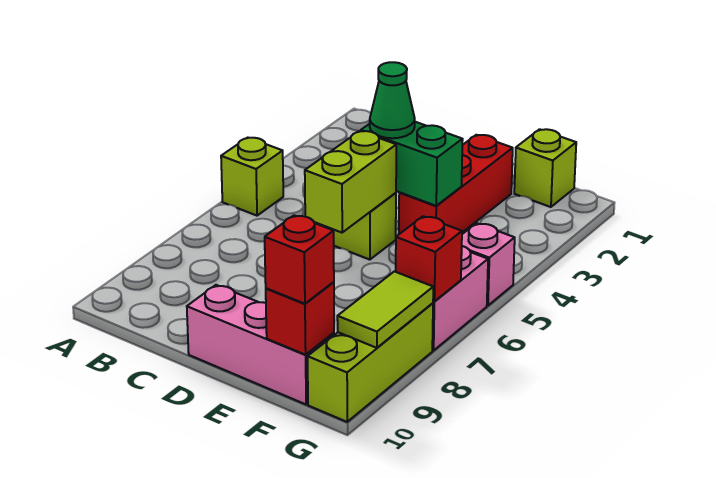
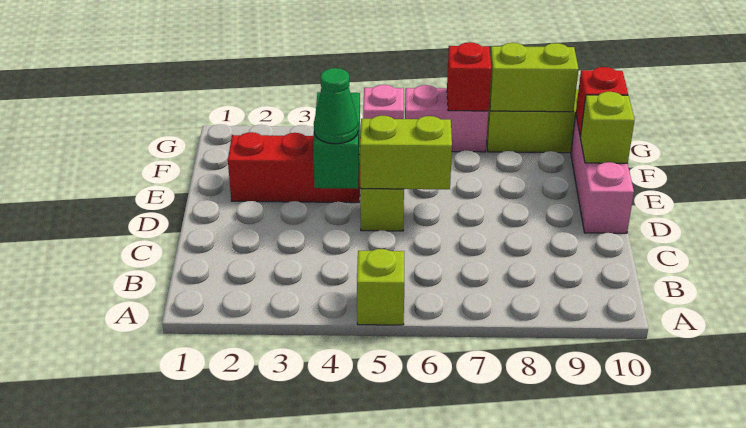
lime 1x1 brick [514,129,576,207] -> lime 1x1 brick moved to [580,92,635,163]
red 1x1 brick [265,215,334,304] -> none
lime 1x2 tile [337,271,433,348] -> lime 1x2 brick [489,43,579,112]

